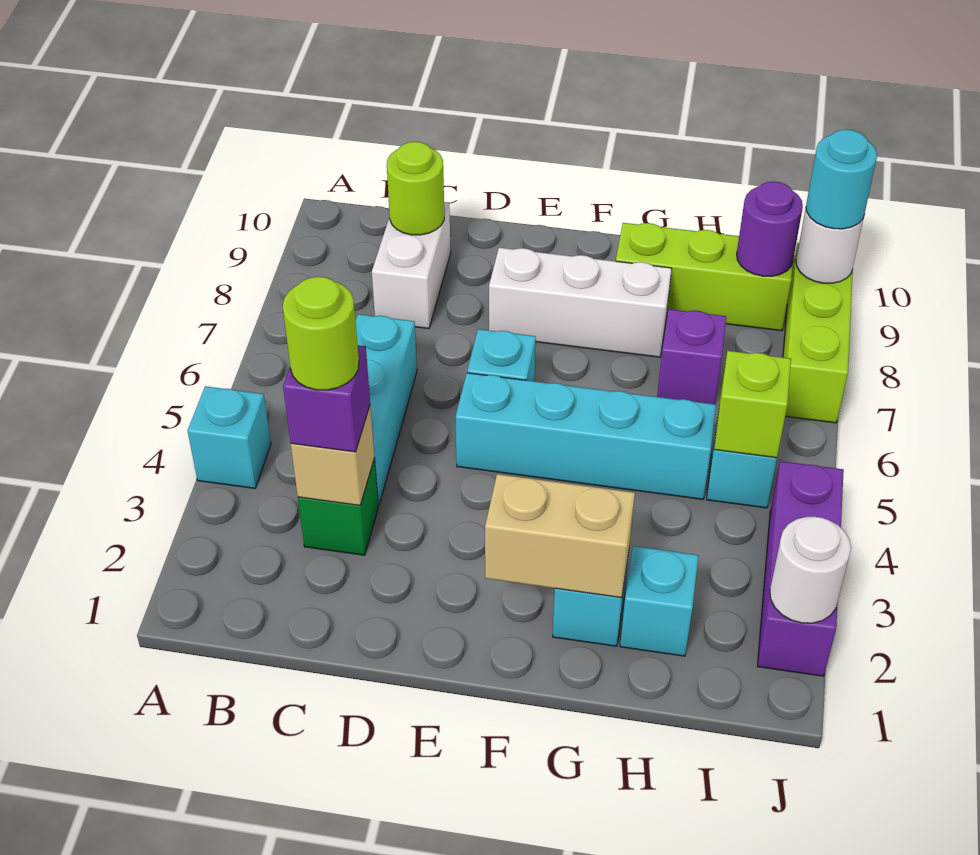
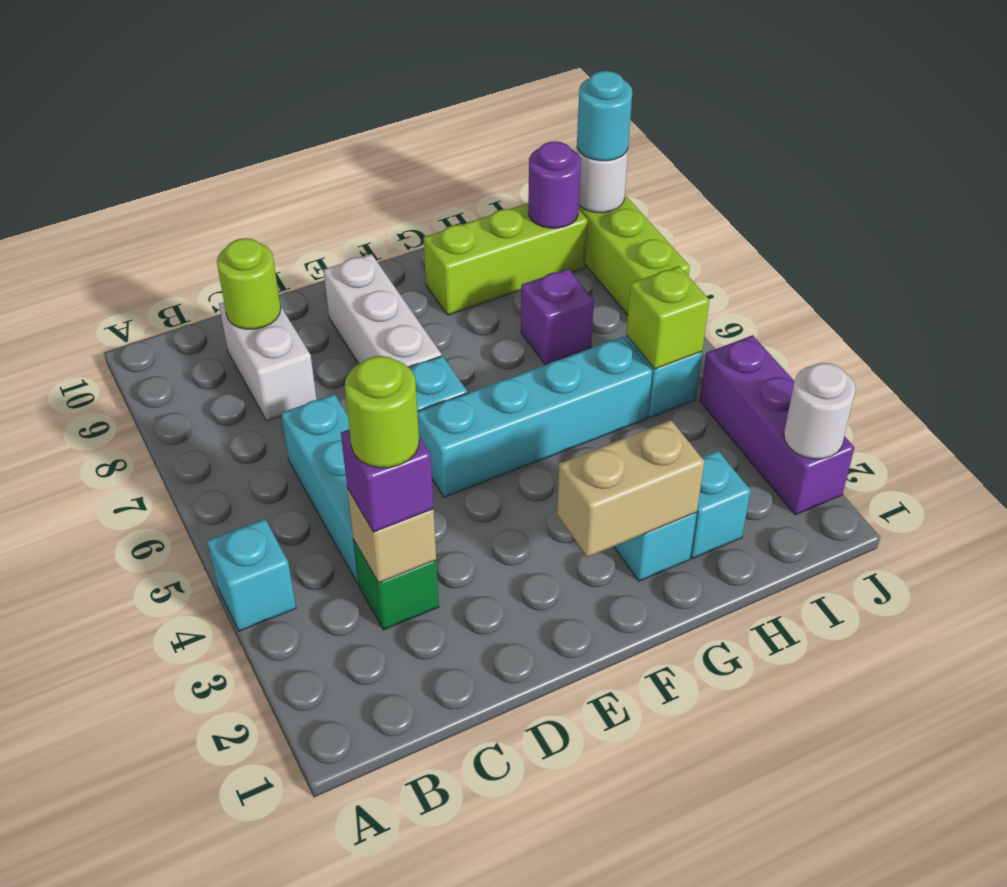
white 1x3 brick [489,248,672,357] -> white 1x3 brick turned to [324,254,441,367]

